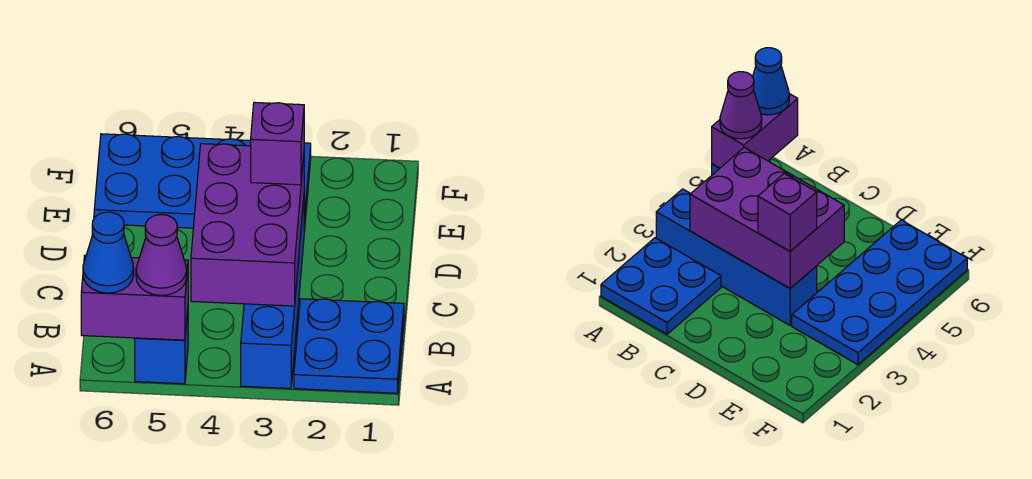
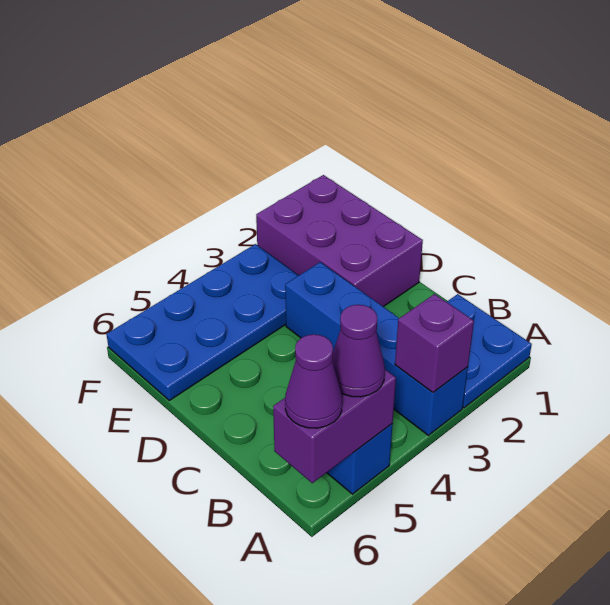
blue 1x1 cone [83,212,134,293] -> purple 1x1 cone [285,334,342,428]
purple 2x3 brick [191,144,304,306] -> purple 2x3 brick moved to [256,175,423,307]
purple 1x1 brick [251,102,304,185] -> purple 1x1 brick moved to [395,294,474,392]

